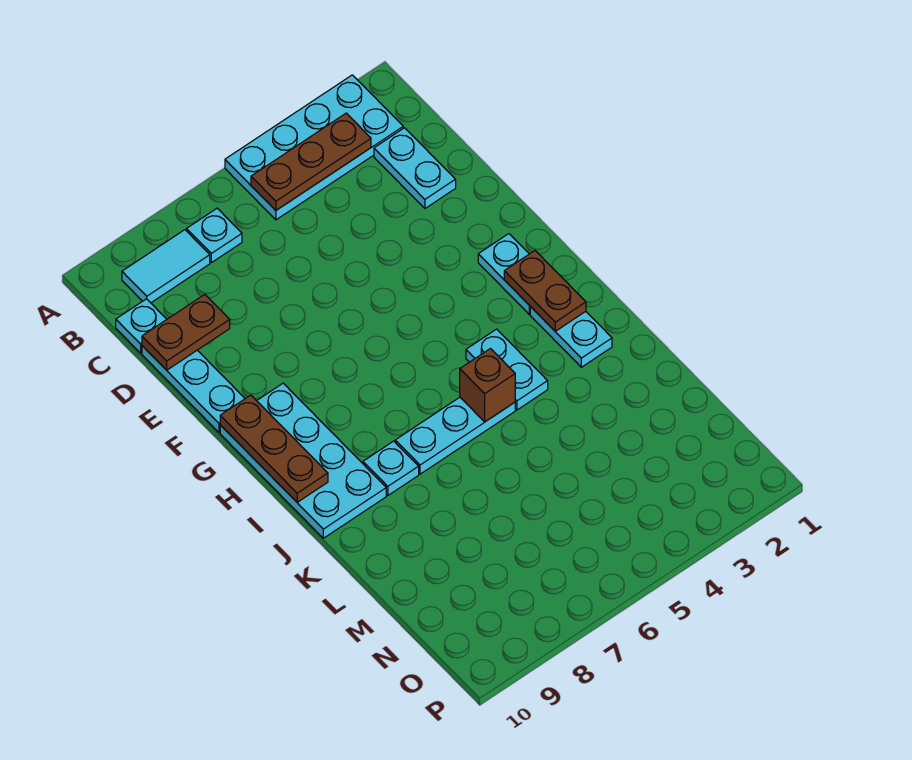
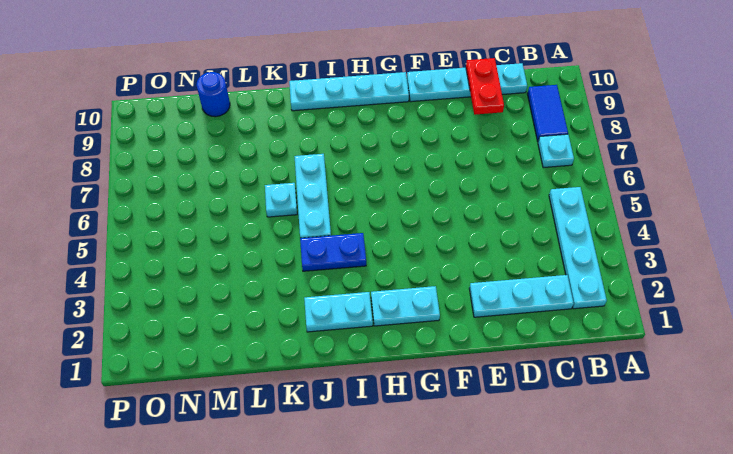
cyan 2x4 plate [225,75,403,220] -> cyan 1x4 plate [549,187,607,309]
brown 1x3 plate [251,113,371,210] -> none
cyan 1x2 tile [122,230,210,303] -> blue 1x2 tile [527,85,568,141]
cyan 1x2 plate [374,128,456,208] -> cyan 1x3 plate [469,275,574,317]
brown 1x2 plate [142,295,230,370] -> red 1x2 plate [466,58,504,115]
cyan 2x4 plate [220,383,386,538] -> cyan 1x4 plate [289,72,409,111]
brown 1x3 plate [220,395,328,502] -> none
brown 1x2 plate [504,251,586,331] -> none
cyan 1x2 plate [466,329,548,410] -> blue 1x2 plate [300,233,366,271]
brown 1x1 brick [460,349,515,422] -> none
cyan 1x1 plate [363,441,419,495] -> cyan 1x1 plate moved to [265,183,297,217]
none -> blue 1x1 round brick [196,72,230,117]

